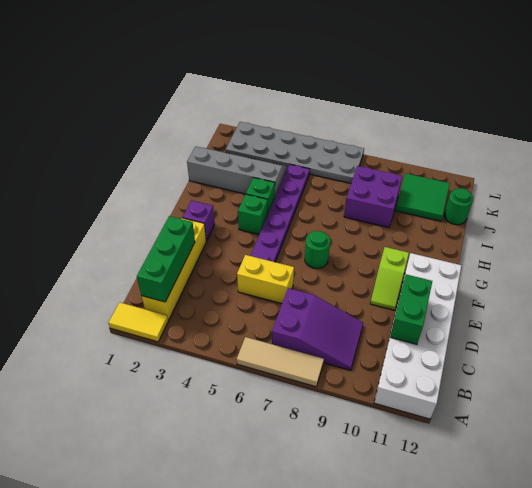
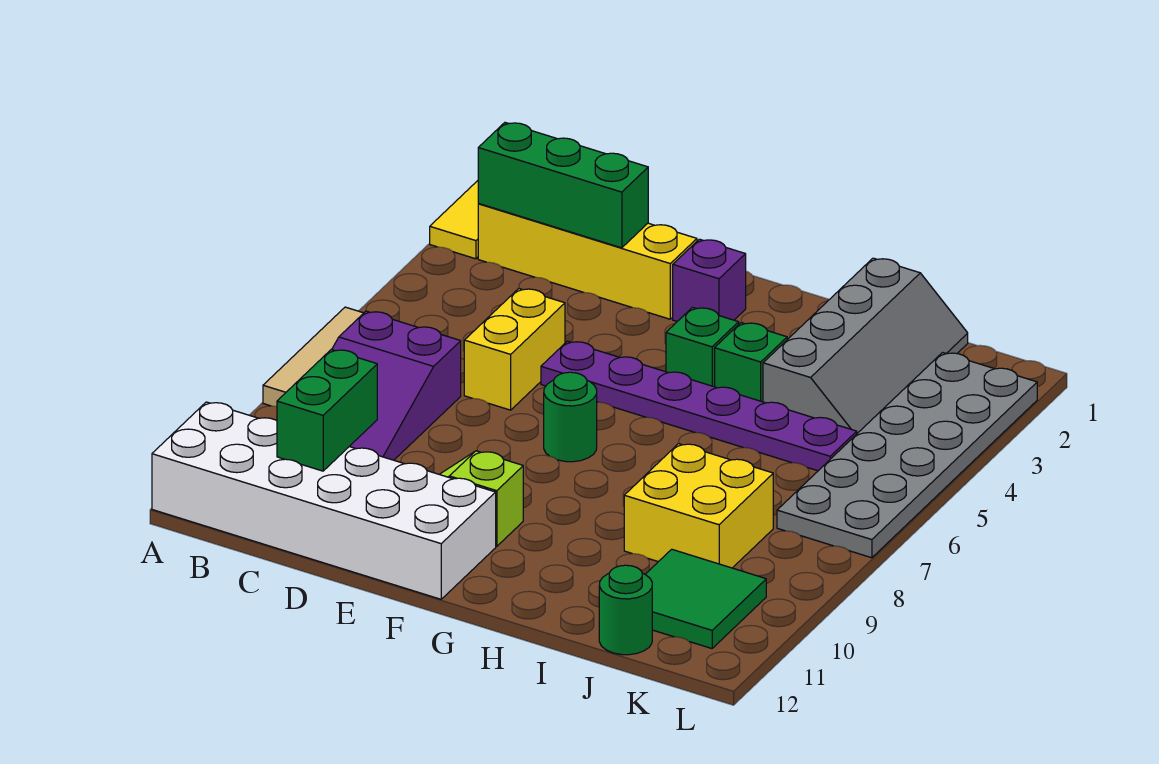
green 1x2 brick [390,274,432,344] -> green 1x2 brick turned to [277,349,377,471]
purple 2x2 brick [344,166,402,228] -> yellow 2x2 brick [624,444,773,568]

